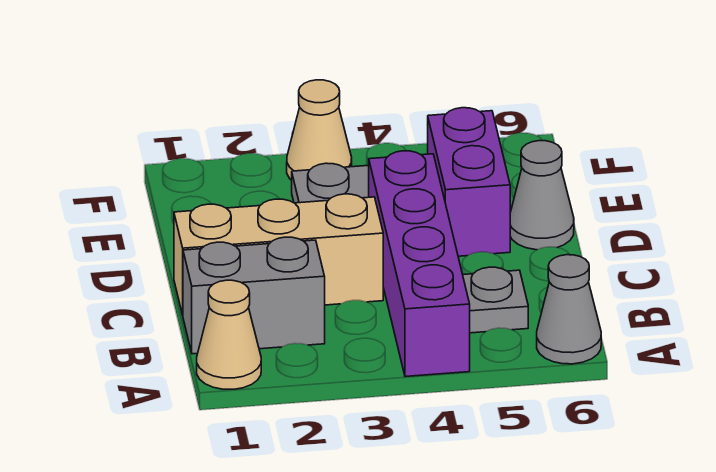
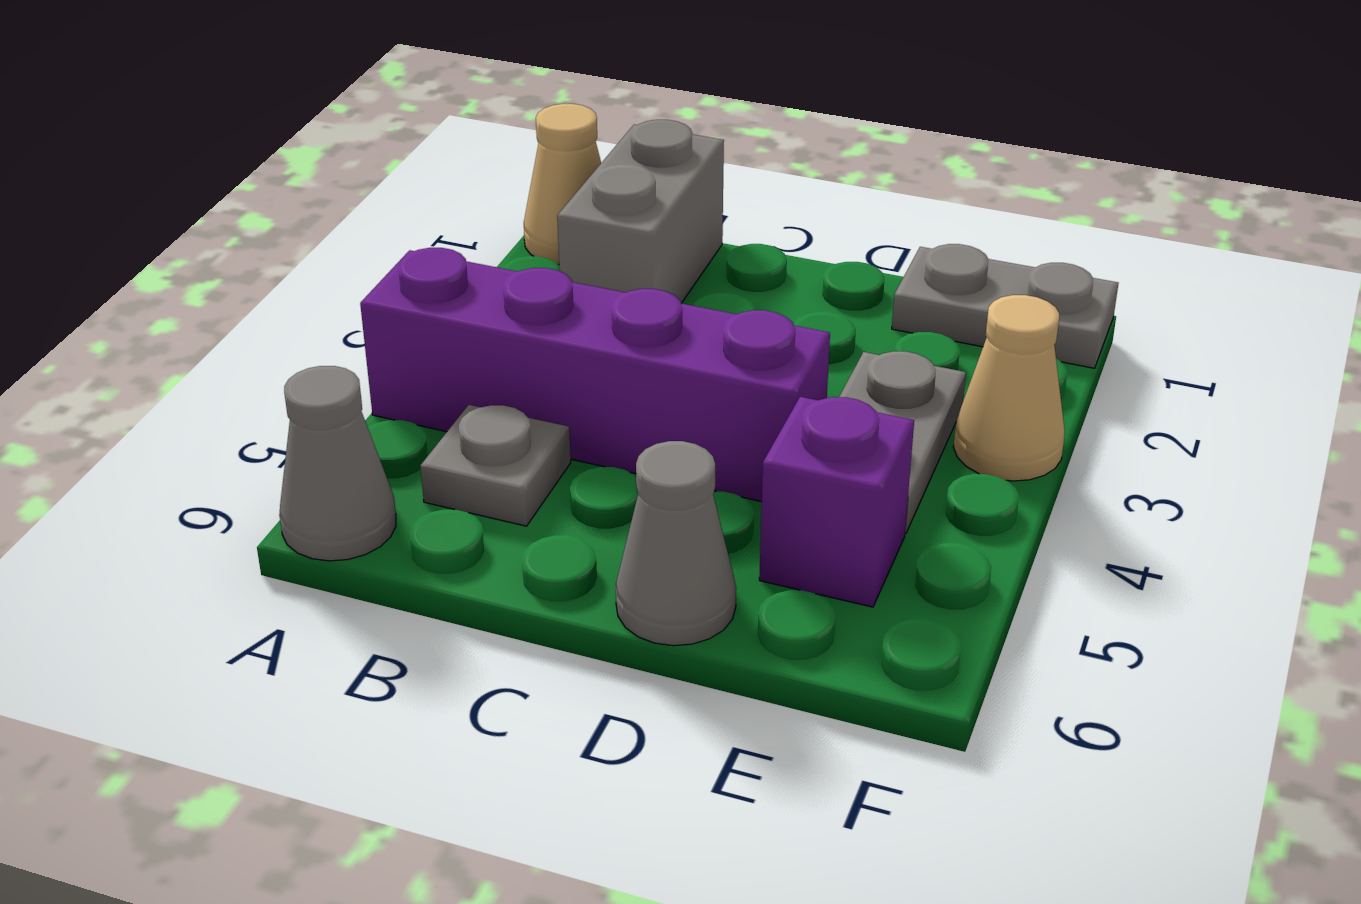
tan 1x3 brick [174,194,383,315] -> none
purple 1x2 brick [428,108,510,256] -> purple 1x1 brick [759,397,914,607]
none -> grey 1x2 plate [892,244,1118,368]

